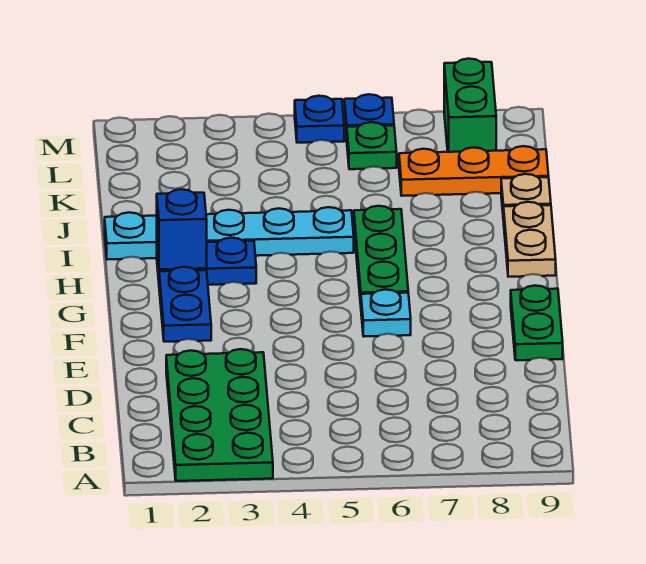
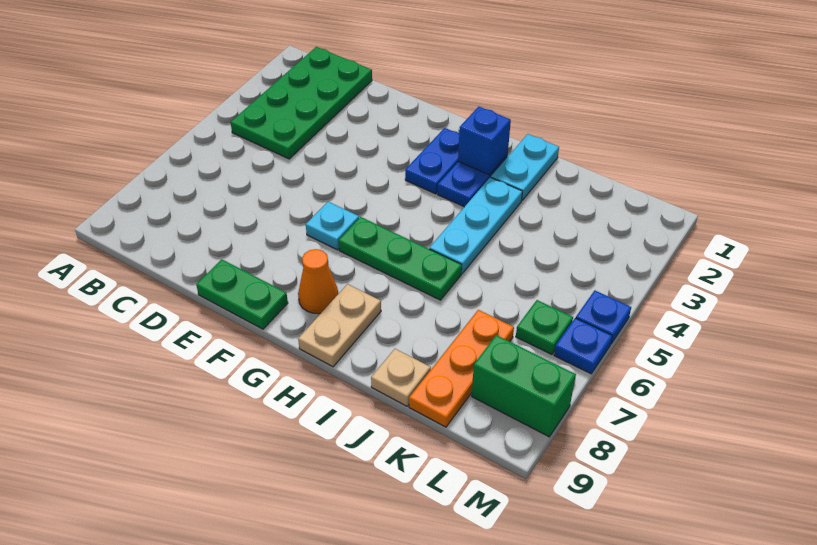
green 2x4 plate [166,349,273,481] -> green 2x4 plate turned to [231,47,372,159]
blue 1x2 plate [159,267,211,342] -> blue 1x2 plate turned to [405,128,459,194]
none -> orange 1x1 cone [298,249,338,314]
tan 1x2 plate [504,202,556,277] -> tan 1x2 plate turned to [298,284,381,367]

